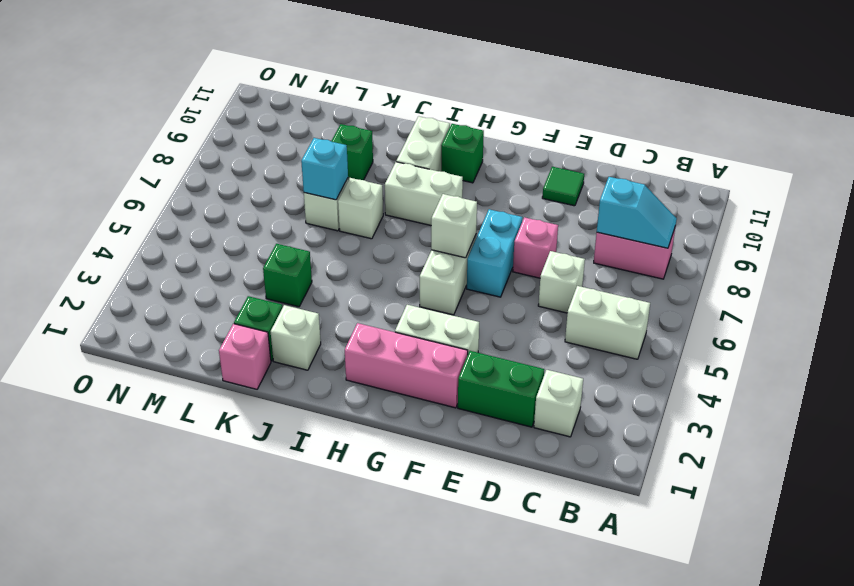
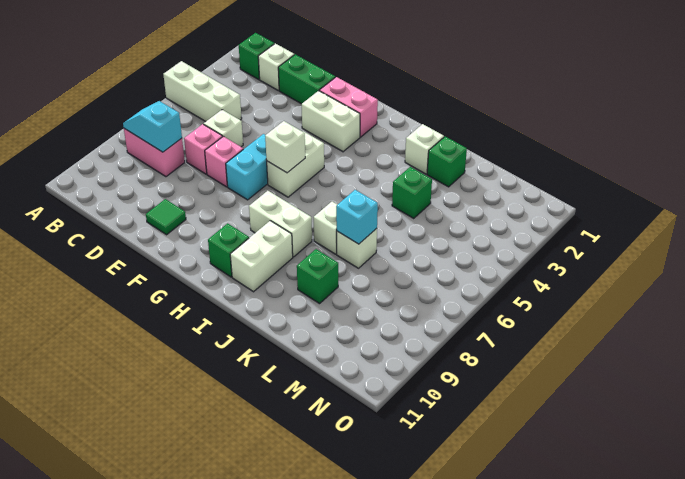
none -> green 1x1 brick [239,33,274,79]
white 1x2 brick [565,286,650,359] -> white 1x3 brick [163,61,242,122]
pink 1x3 brick [345,323,468,408] -> pink 1x2 brick [319,77,378,137]
pink 1x1 brick [219,324,271,389] -> pink 1x1 brick moved to [184,124,222,174]

